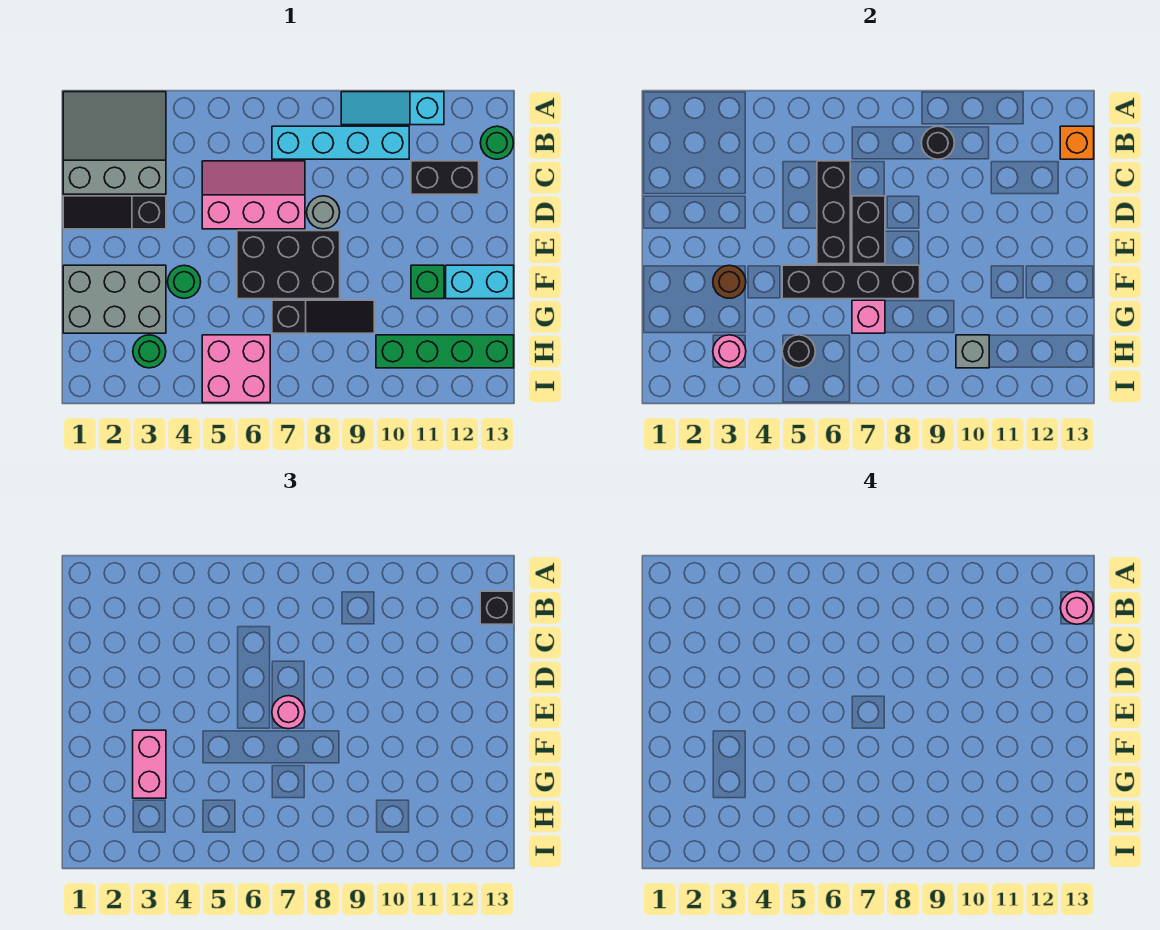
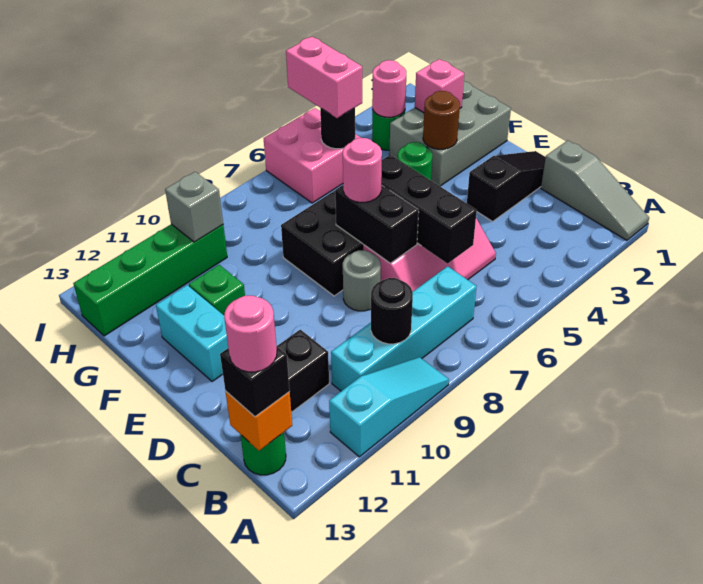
grey 3x3 slope [63,92,166,194] -> grey 1x3 slope [541,140,649,240]
pink 1x2 brick [133,730,166,798] -> pink 1x2 brick moved to [286,37,362,118]
black 1x4 brick [782,265,920,299] -> none
cyan 1x2 brick [446,265,514,299] -> cyan 1x2 brick turned to [156,285,228,382]
black 1x3 slope [272,300,374,333] -> none
pink 1x1 brick [852,300,885,333] -> pink 1x1 brick moved to [415,59,464,113]

